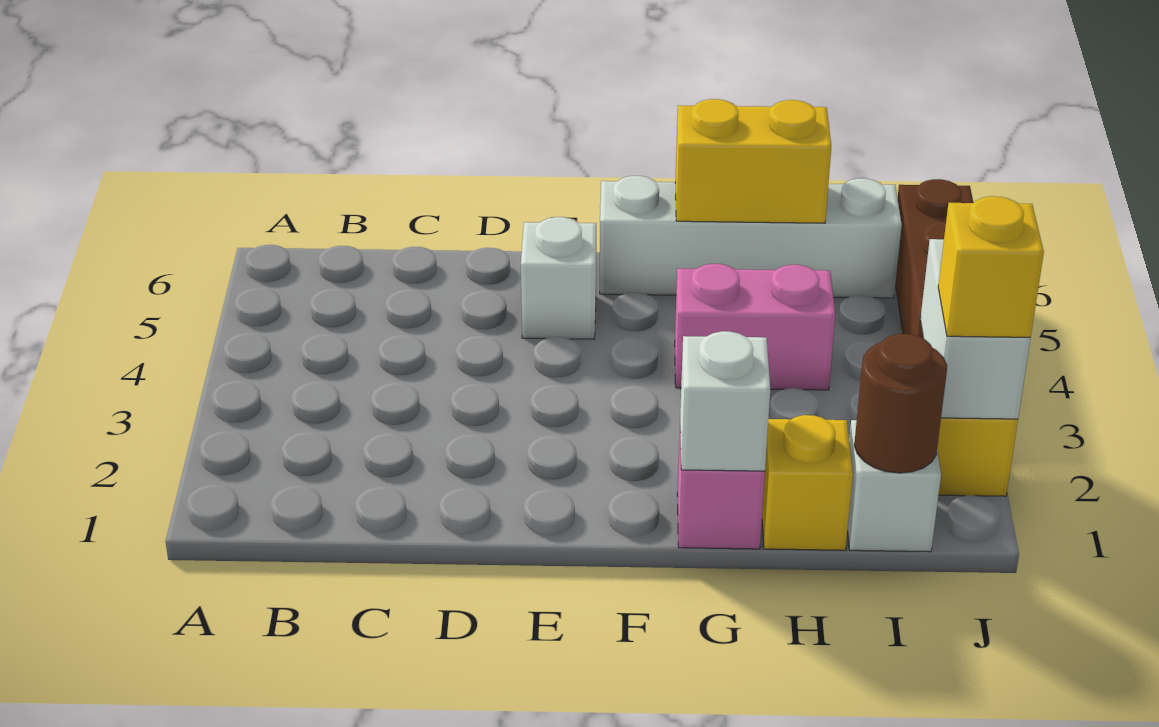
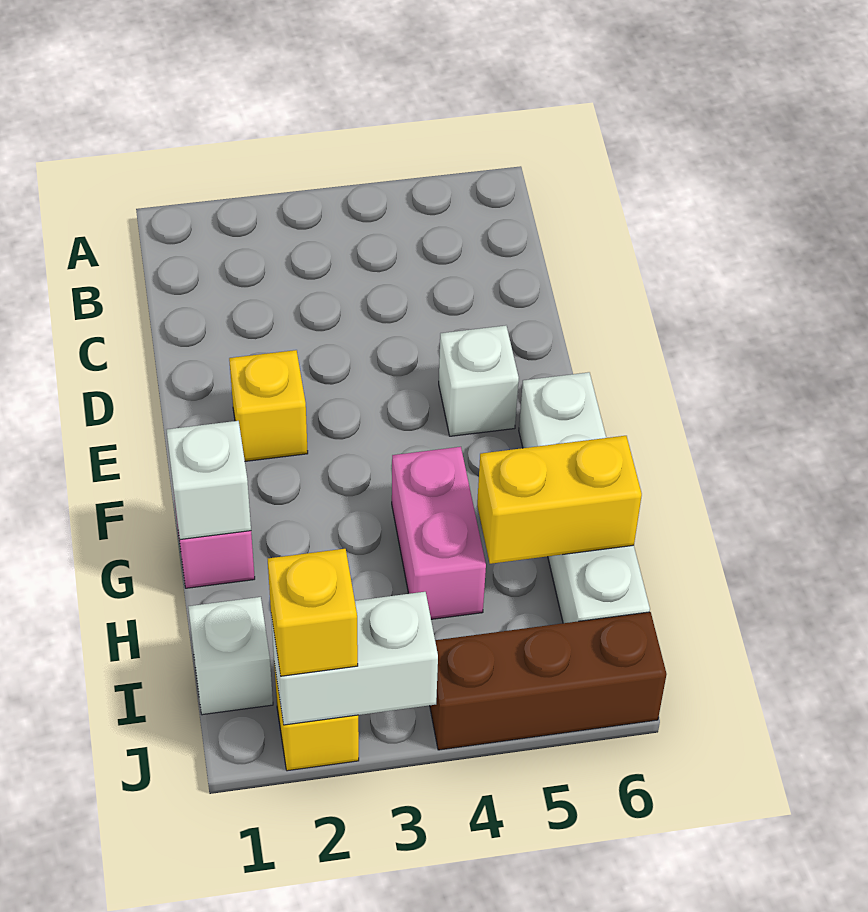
yellow 1x2 brick [675,99,831,223] -> yellow 1x2 brick turned to [477,436,642,564]
yellow 1x1 brick [762,415,853,550] -> yellow 1x1 brick moved to [229,350,308,461]
brown 1x1 round brick [854,334,947,473] -> none

